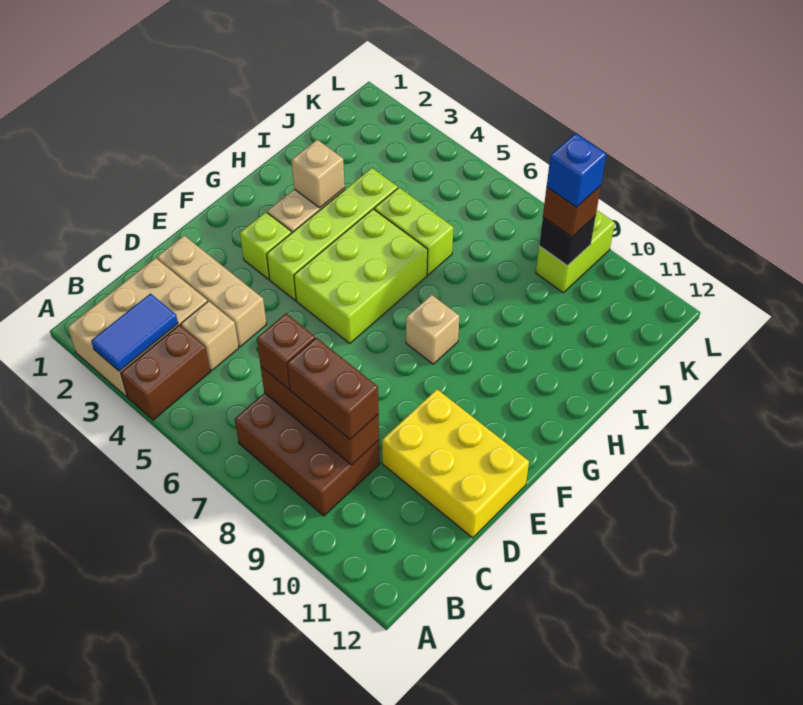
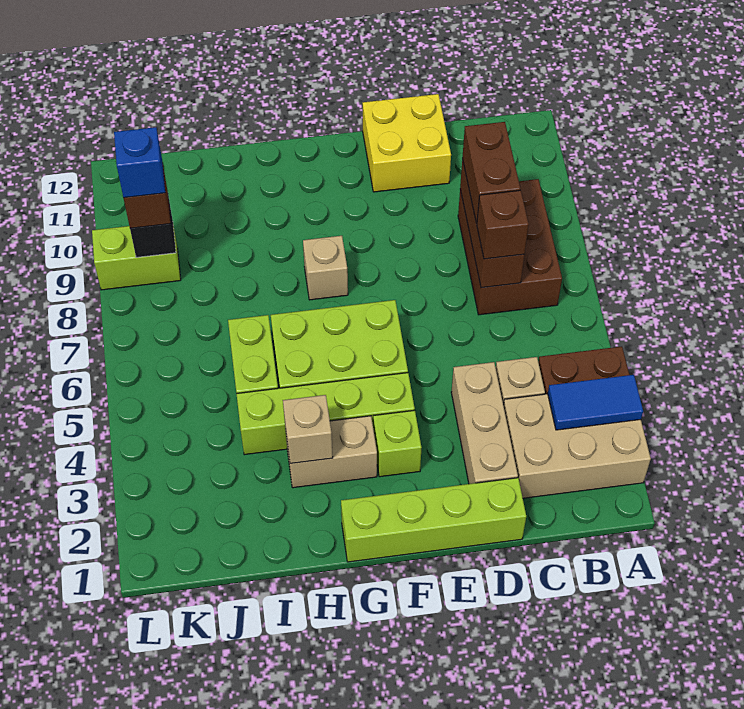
none -> lime 1x4 brick [341,478,526,562]
yellow 2x3 brick [382,389,529,538] -> yellow 2x2 brick [362,94,451,192]

